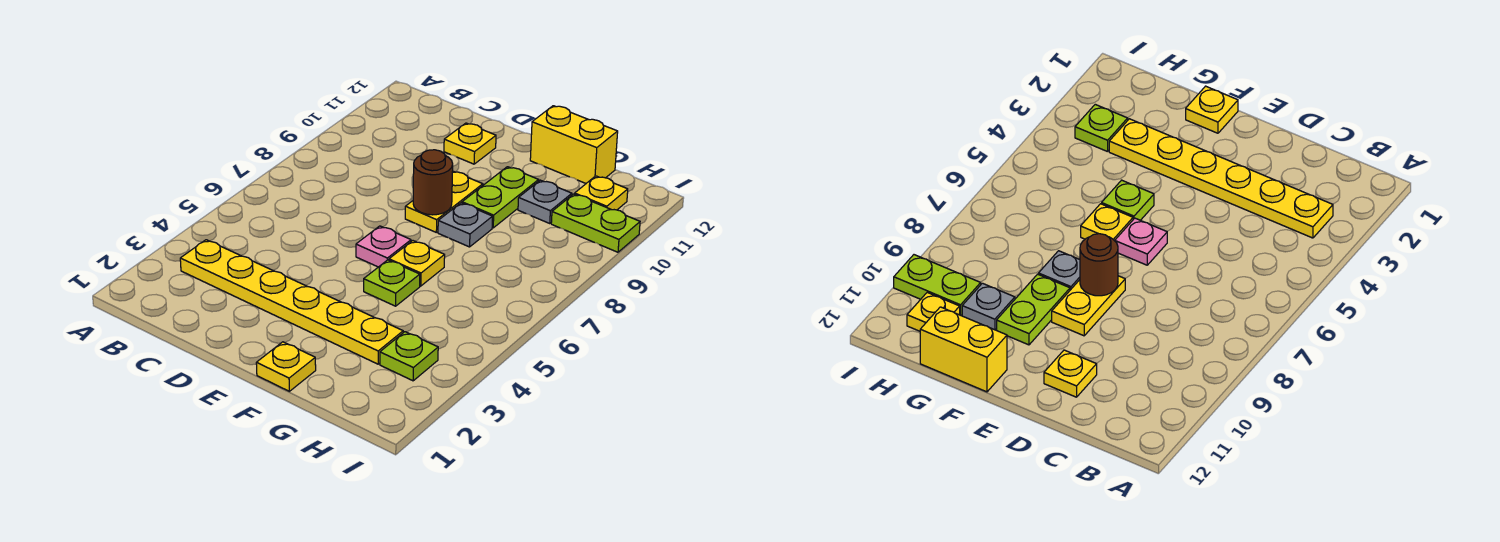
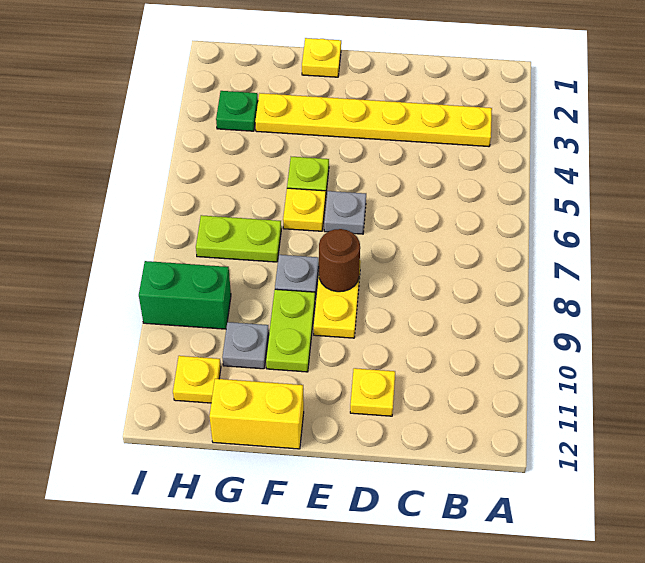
pink 1x1 plate [356,226,411,267] -> grey 1x1 plate [324,191,366,234]
lime 1x1 plate [380,332,438,381] -> green 1x1 plate [216,91,258,131]
none -> green 1x2 brick [139,261,231,329]
lime 1x2 plate [551,194,640,252] -> lime 1x2 plate moved to [196,215,281,262]

